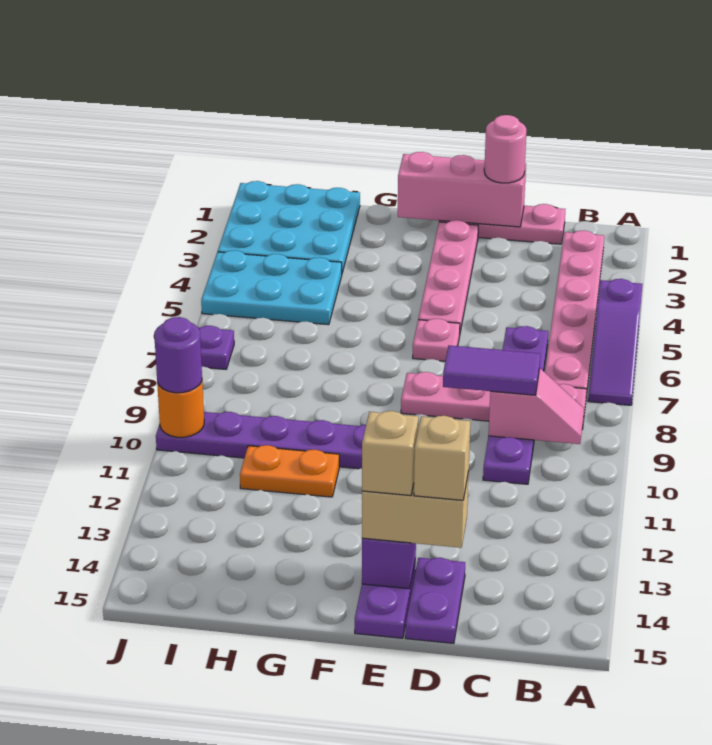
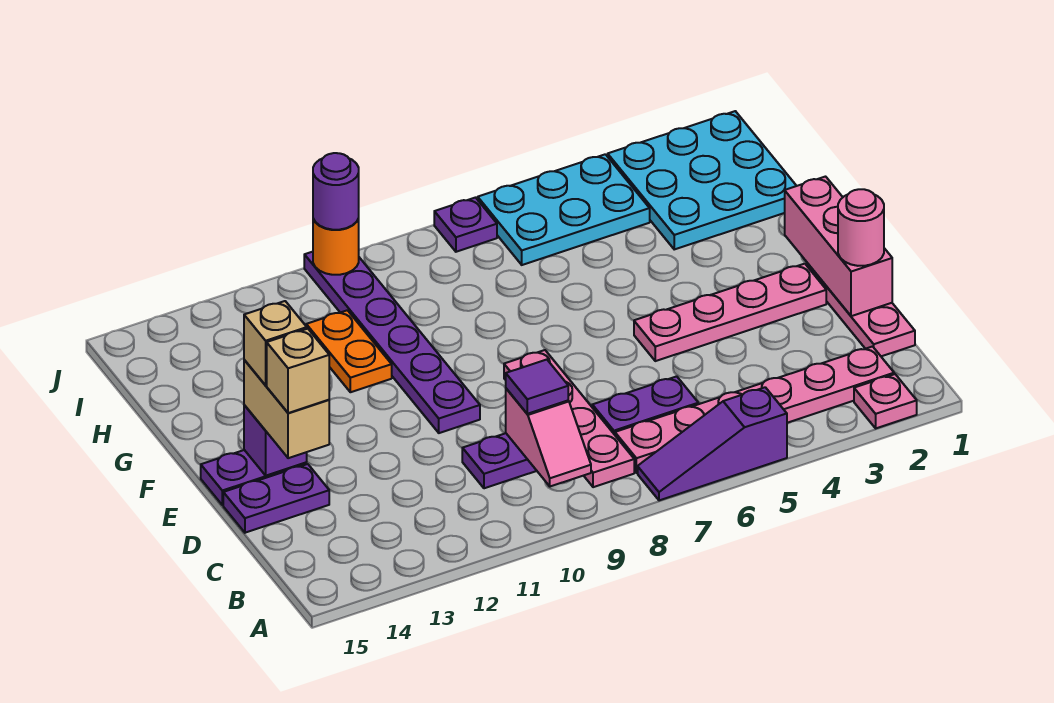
purple 1x2 tile [443,345,540,395] -> purple 1x1 tile [506,360,568,414]
pink 1x1 plate [413,319,460,361] -> pink 1x1 plate moved to [854,374,917,428]
cyan 2x3 plate [201,250,342,325] -> cyan 2x3 plate turned to [478,154,650,265]

